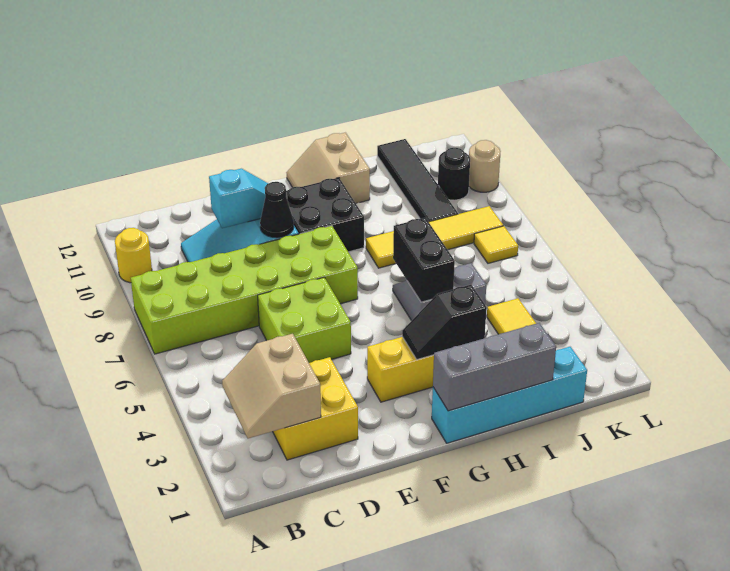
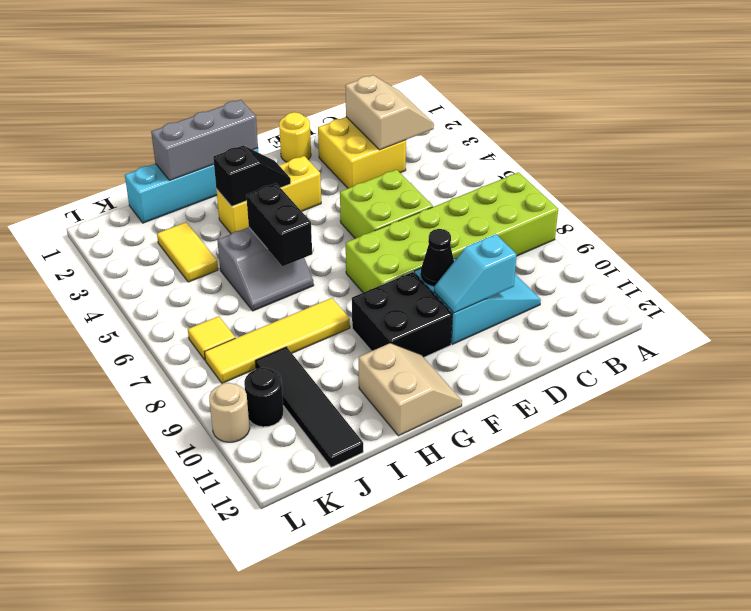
yellow 1x1 round brick [115,228,152,283] -> yellow 1x1 round brick moved to [279,112,311,162]

